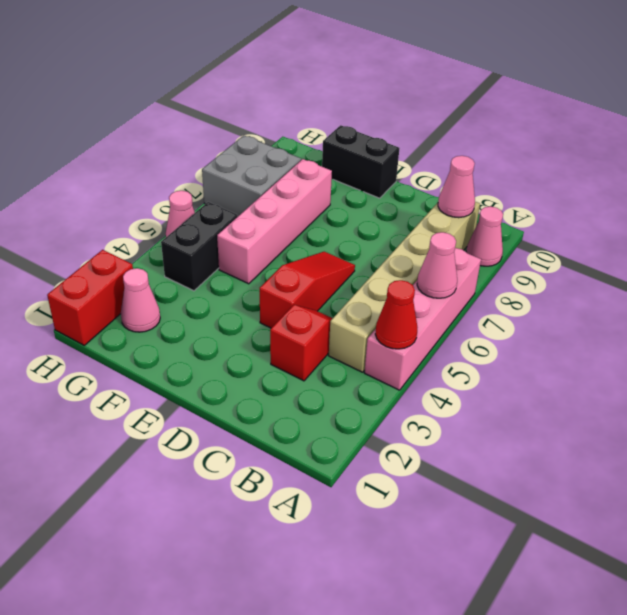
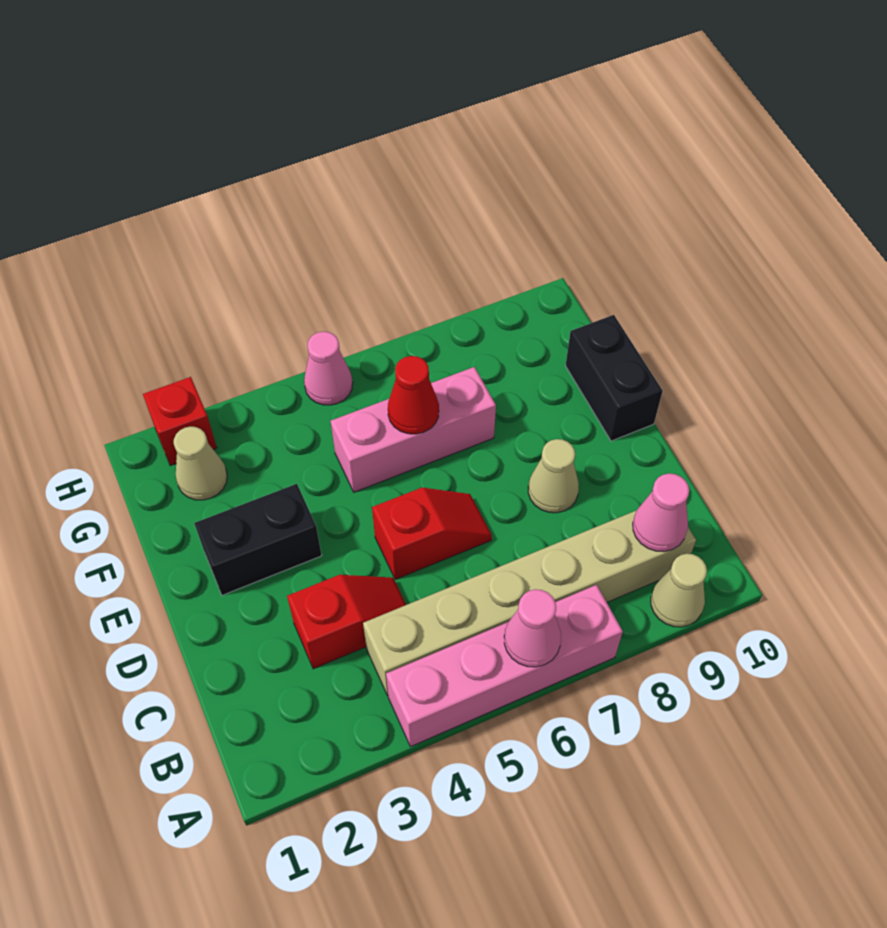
red 1x1 cone [375,280,417,349] -> red 1x1 cone moved to [388,356,439,434]
pink 1x1 cone [466,206,503,266] -> tan 1x1 cone [651,554,707,627]
red 1x3 slope [260,252,355,328] -> red 1x2 slope [372,488,492,579]
none -> tan 1x1 cone [528,439,579,513]
pink 1x4 brick [217,159,332,284] -> pink 1x3 brick [331,367,496,492]
pink 1x1 cone [121,268,160,332] -> tan 1x1 cone [174,427,227,500]
black 1x2 brick [161,202,238,291] -> black 1x2 brick moved to [194,484,322,595]
grey 2x2 brick [202,135,301,216] -> none
red 1x2 brick [47,250,133,345] -> red 1x1 brick [143,377,217,466]

